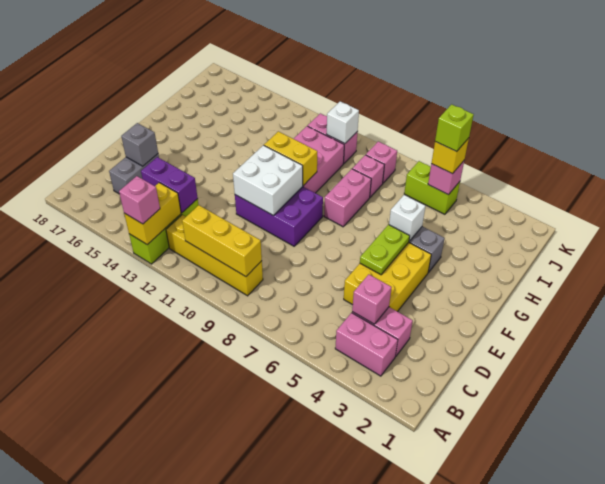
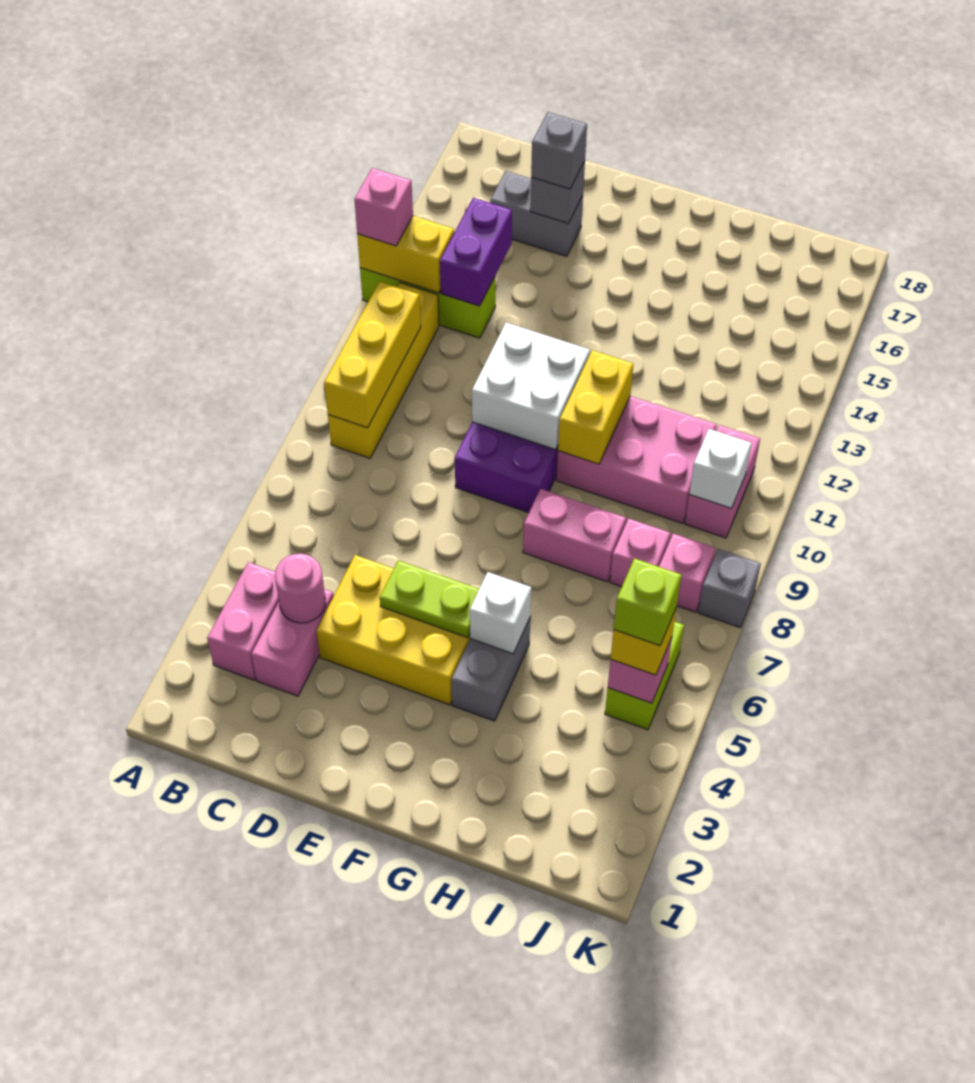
pink 1x1 brick [352,274,392,324] -> pink 1x1 round brick [275,554,326,623]
none -> grey 1x1 brick [531,112,587,189]
none -> grey 1x1 brick [698,549,761,628]

